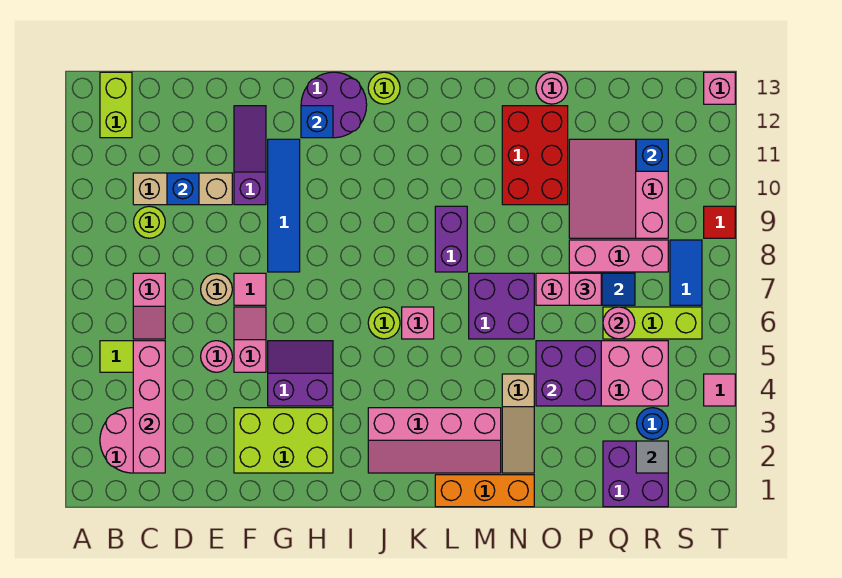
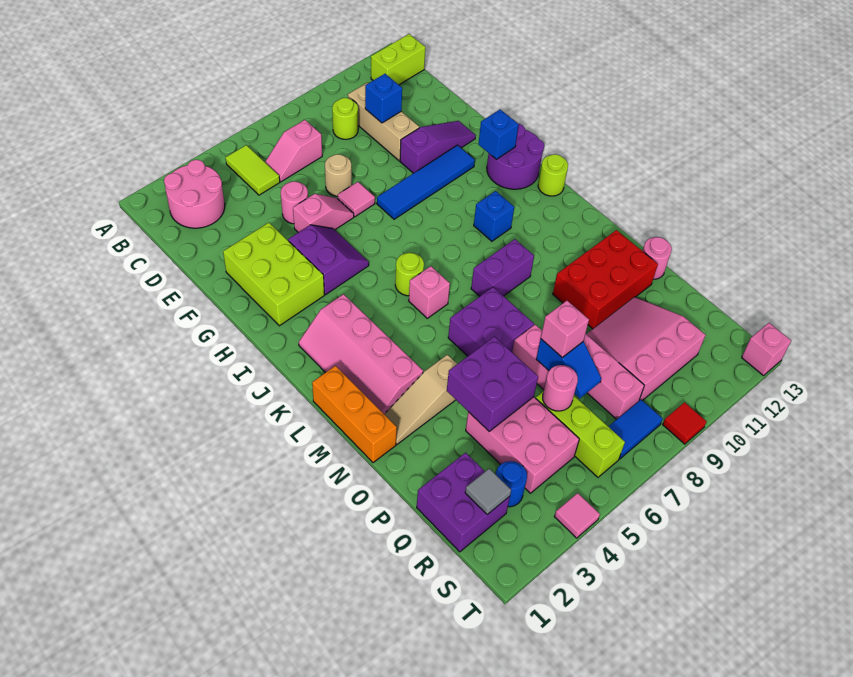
pink 1x4 brick [133,341,165,473] -> none
blue 1x1 brick [636,139,668,171] -> blue 1x1 brick moved to [474,191,514,241]

